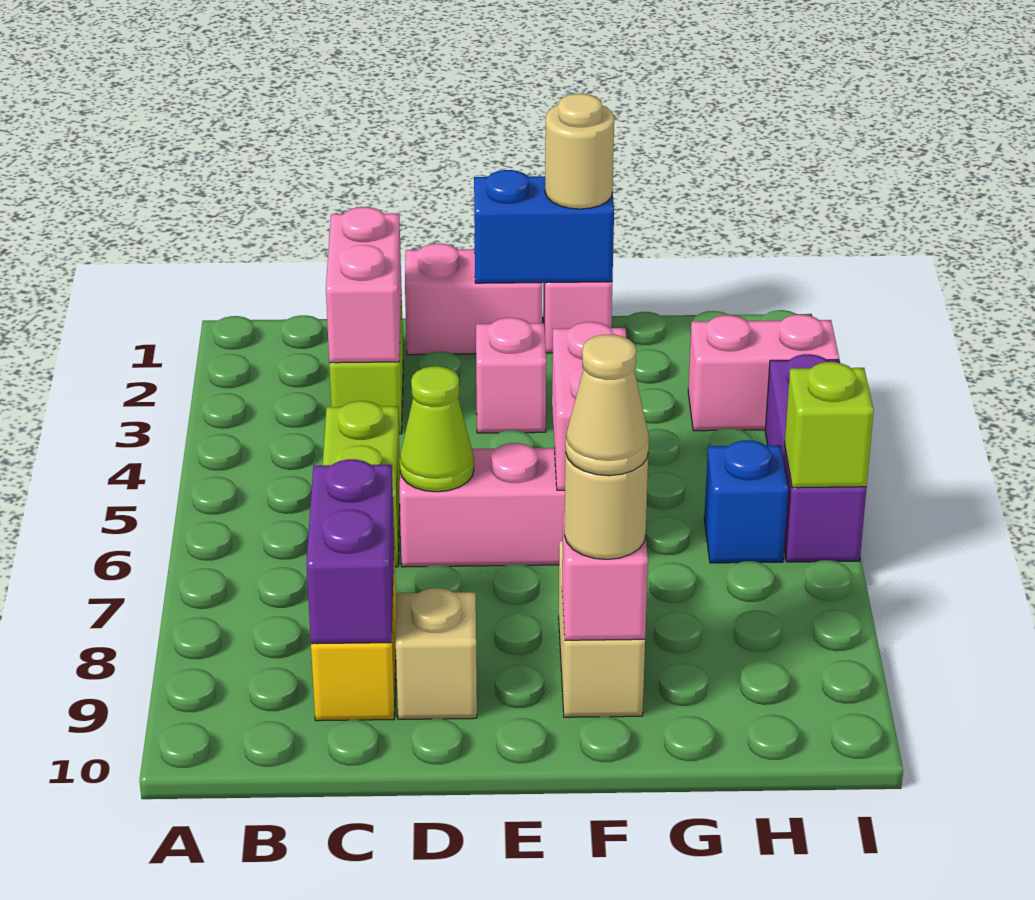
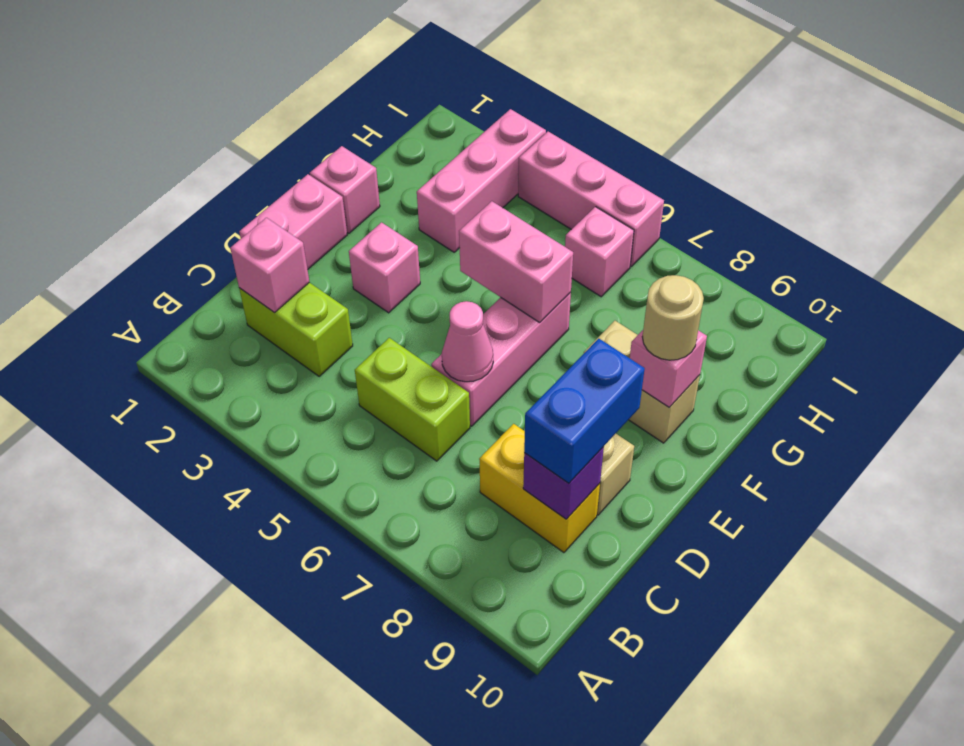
pink 1x2 brick [326,207,401,363] -> pink 1x1 brick [230,218,309,313]
purple 1x2 brick [306,459,394,644] -> purple 1x1 brick [523,447,604,519]
lime 1x1 cone [400,366,474,492] -> pink 1x1 cone [442,301,493,382]
blue 1x2 brick [474,170,614,283] -> blue 1x2 brick moved to [524,339,645,483]
tan 1x1 round brick [545,94,614,209] -> none
tan 1x1 cone [566,335,649,476] -> none
pink 1x2 brick [688,315,839,431] -> pink 1x3 brick [417,109,546,252]
blue 1x1 brick [704,440,788,563] -> pink 1x1 brick [565,207,634,297]
purple 1x3 brick [765,354,867,562] -> pink 1x3 brick [518,132,664,266]
lime 1x1 brick [785,362,874,488] -> none

